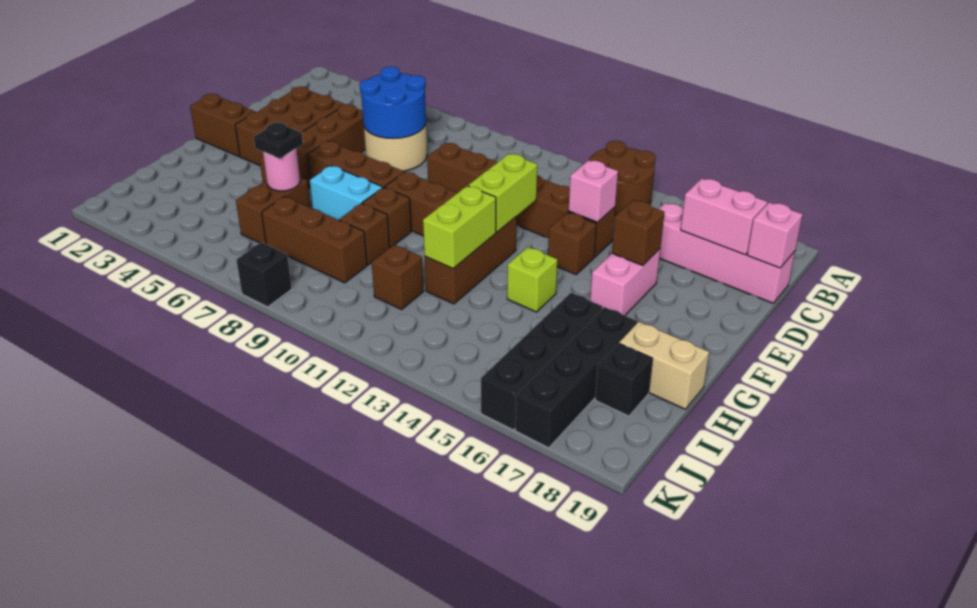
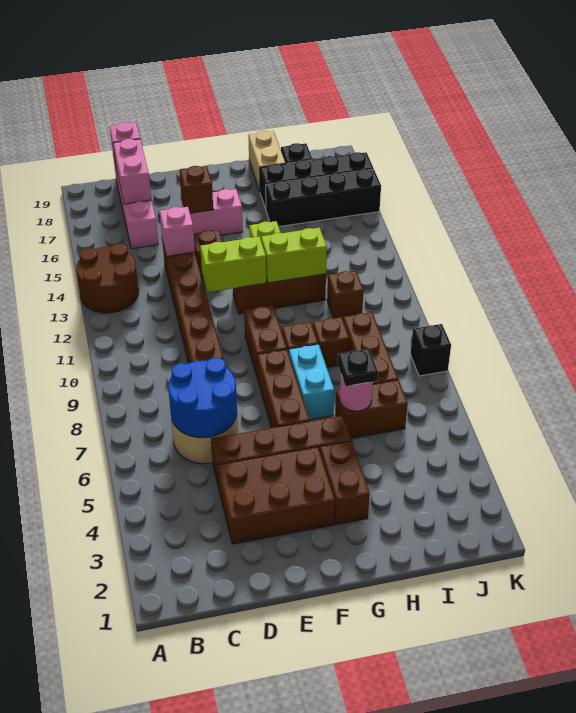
brown 1x2 brick [190,94,255,156] -> brown 1x2 brick moved to [320,441,370,525]

